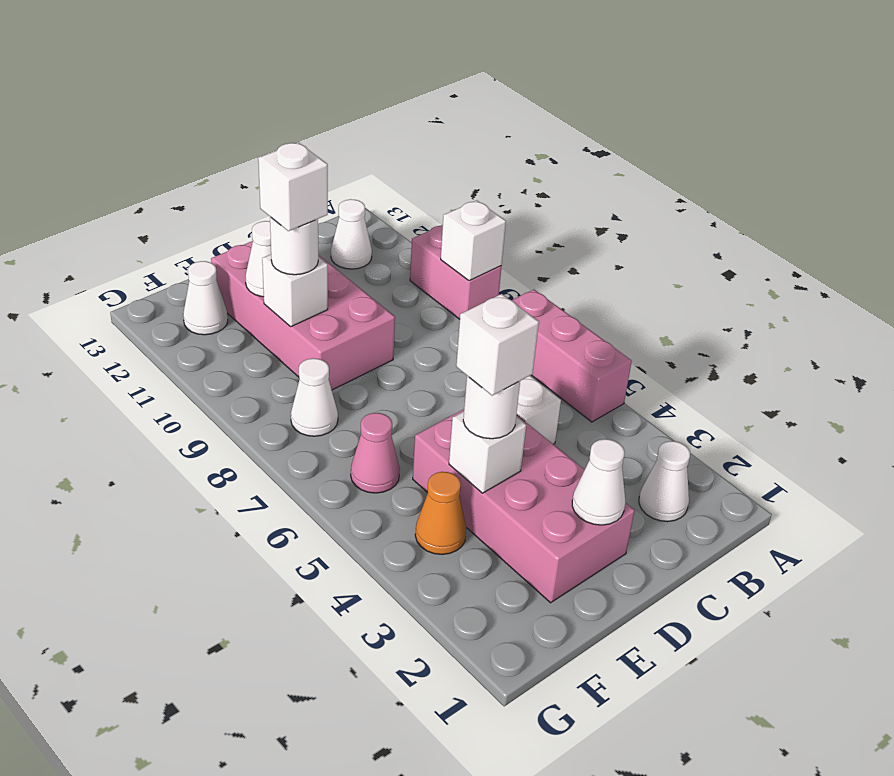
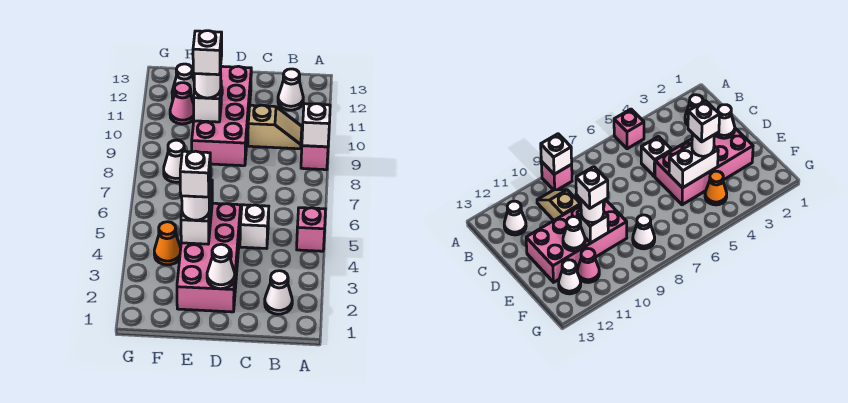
pink 1x3 brick [512,290,632,422] -> pink 1x1 brick [297,208,325,251]
pink 1x2 brick [410,225,502,319] -> pink 1x1 brick [301,146,328,170]
none -> tan 1x2 slope [248,105,302,149]
white 1x1 brick [449,412,526,493] -> white 1x2 brick [181,180,212,244]
pink 1x1 cone [351,413,400,493] -> pink 1x1 cone moved to [170,83,194,124]

